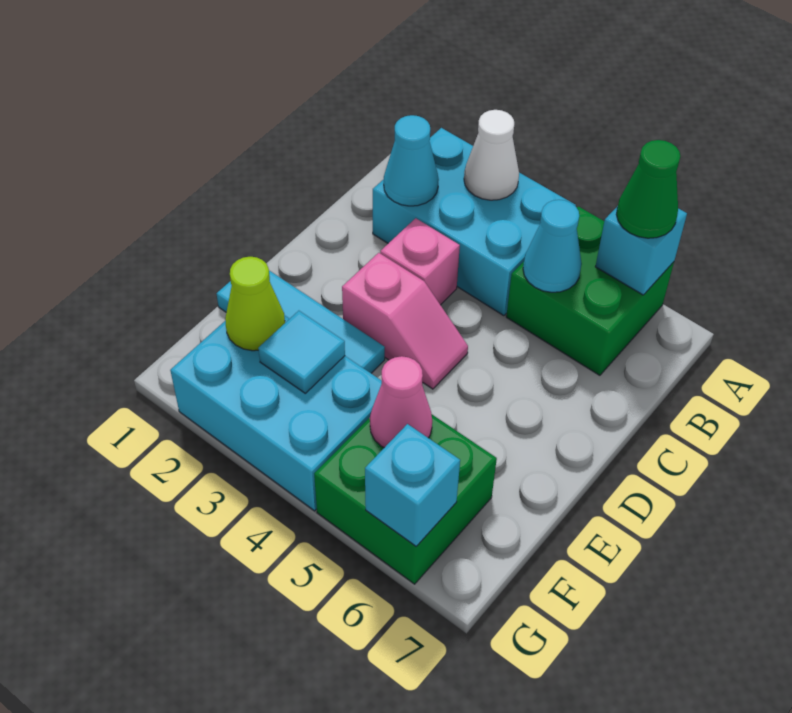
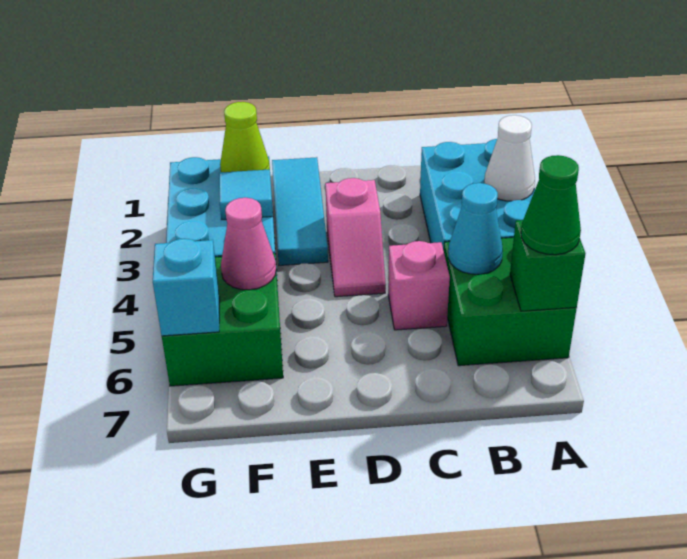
cyan 1x1 brick [595,206,687,295] -> green 1x1 brick [510,220,585,311]
cyan 1x1 cone [384,115,439,206] -> none
pink 1x1 brick [380,218,460,305] -> pink 1x1 brick moved to [388,241,450,330]

